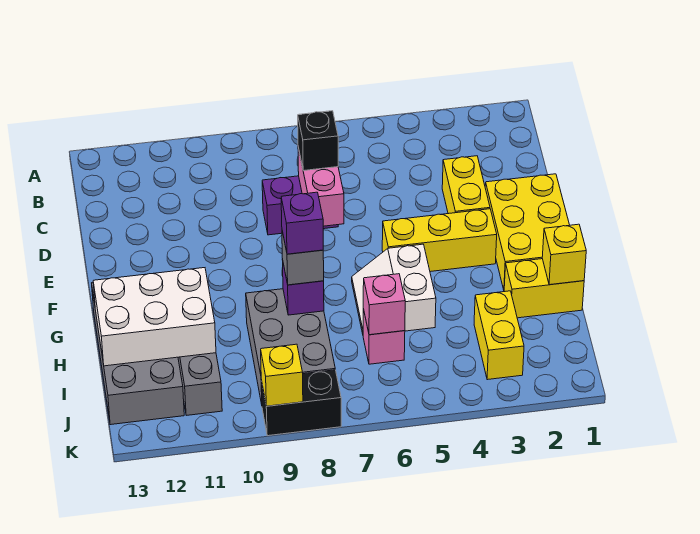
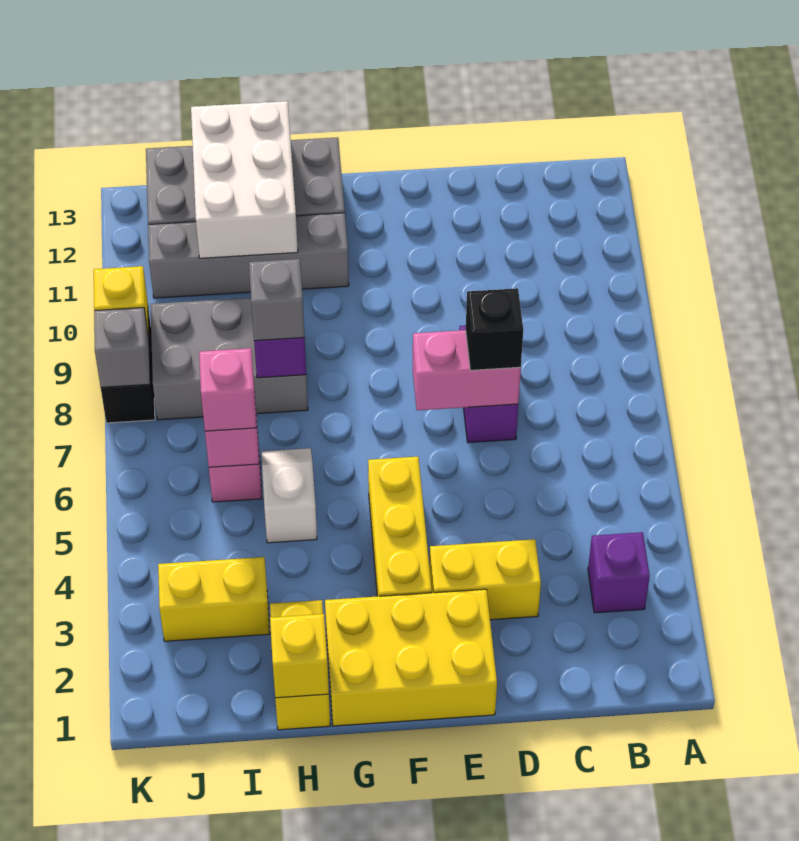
white 2x2 slope [352,244,436,334] -> white 1x2 slope [262,448,317,543]
purple 1x1 brick [281,192,323,254] -> purple 1x1 brick moved to [588,532,650,613]
none -> pink 1x1 brick [199,348,256,431]
none -> grey 1x1 brick [94,308,150,387]

